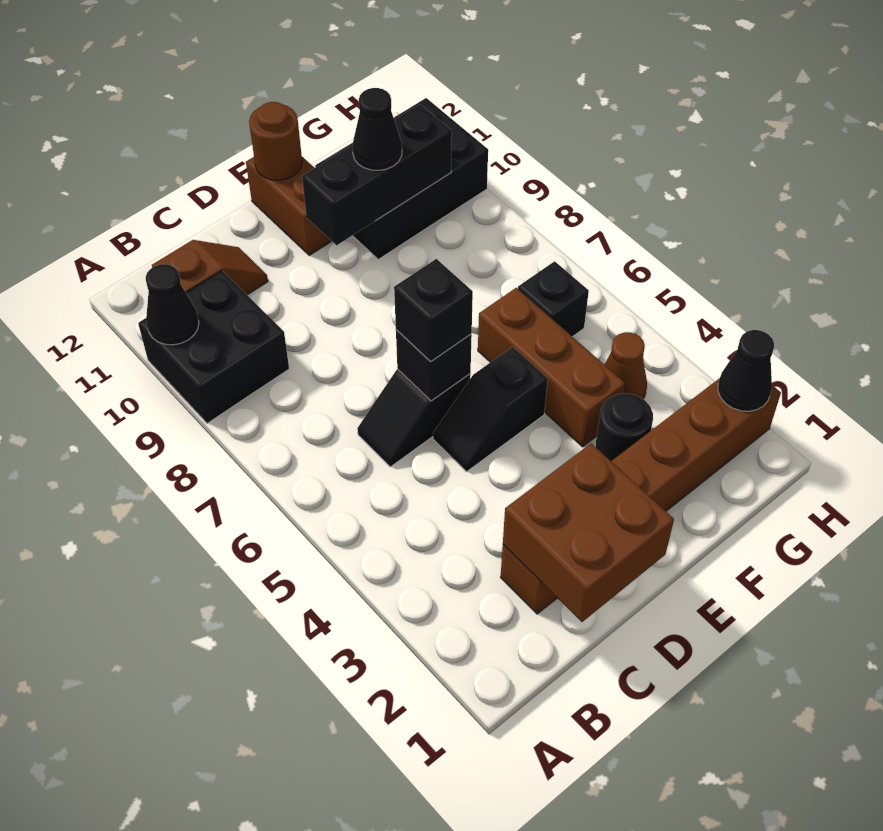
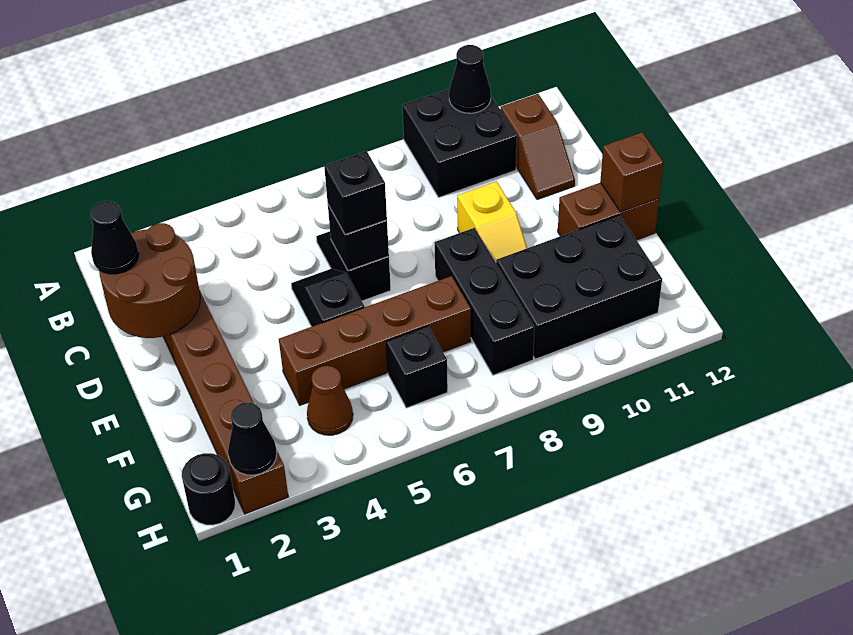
brown 2x2 brick [503,443,674,622] -> brown 2x2 round brick [99,223,200,338]
none -> yellow 1x2 slope [457,181,527,262]
black 1x3 brick [302,104,452,245] -> black 1x3 brick moved to [435,228,535,375]
brown 1x1 round brick [249,102,302,180] -> brown 1x1 brick [600,132,663,212]
black 1x1 round brick [595,394,653,461] -> black 1x1 round brick moved to [182,453,236,525]
brown 1x3 brick [478,288,625,447] -> brown 1x4 brick [279,276,471,405]
black 2x3 brick [315,98,488,259] -> black 2x3 brick turned to [496,215,662,359]
black 1x1 cone [352,88,402,170] -> black 1x1 cone moved to [91,201,139,274]

